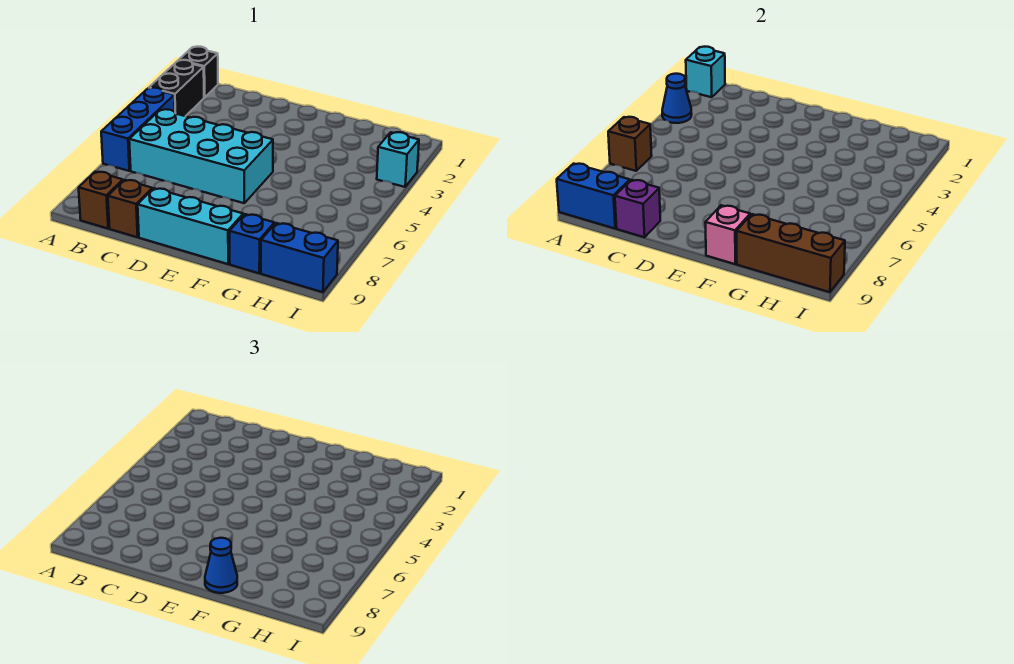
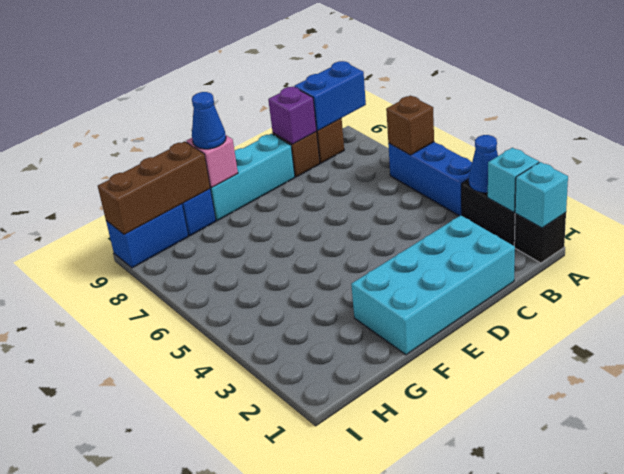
cyan 2x4 brick [129,109,273,203] -> cyan 2x4 brick moved to [351,215,515,355]
cyan 1x1 brick [377,132,419,187] -> cyan 1x1 brick moved to [488,148,539,212]

